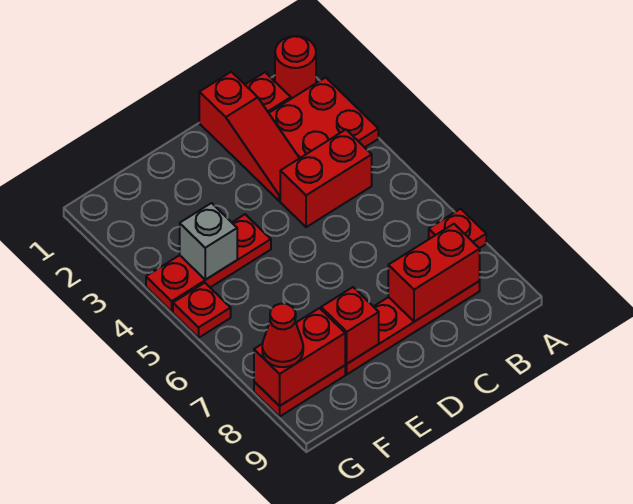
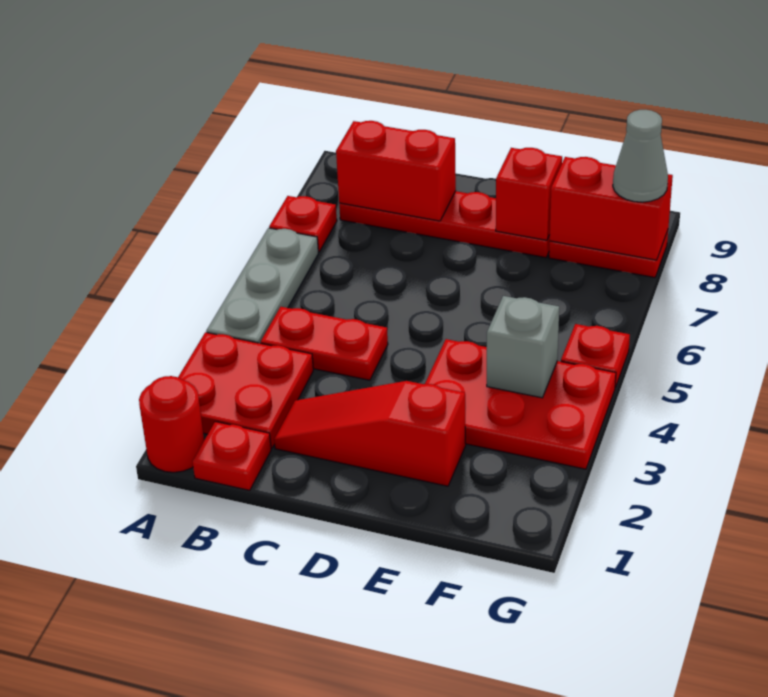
none -> grey 1x3 plate [206,228,318,343]
red 1x2 brick [280,130,372,227] -> red 1x2 plate [261,307,388,380]
red 1x3 slope [199,72,299,201] -> red 1x3 slope turned to [274,381,466,486]
red 1x3 plate [146,214,271,311] -> red 2x3 plate [425,339,616,469]
red 1x1 cone [262,304,303,367] -> grey 1x1 cone [613,110,668,202]

